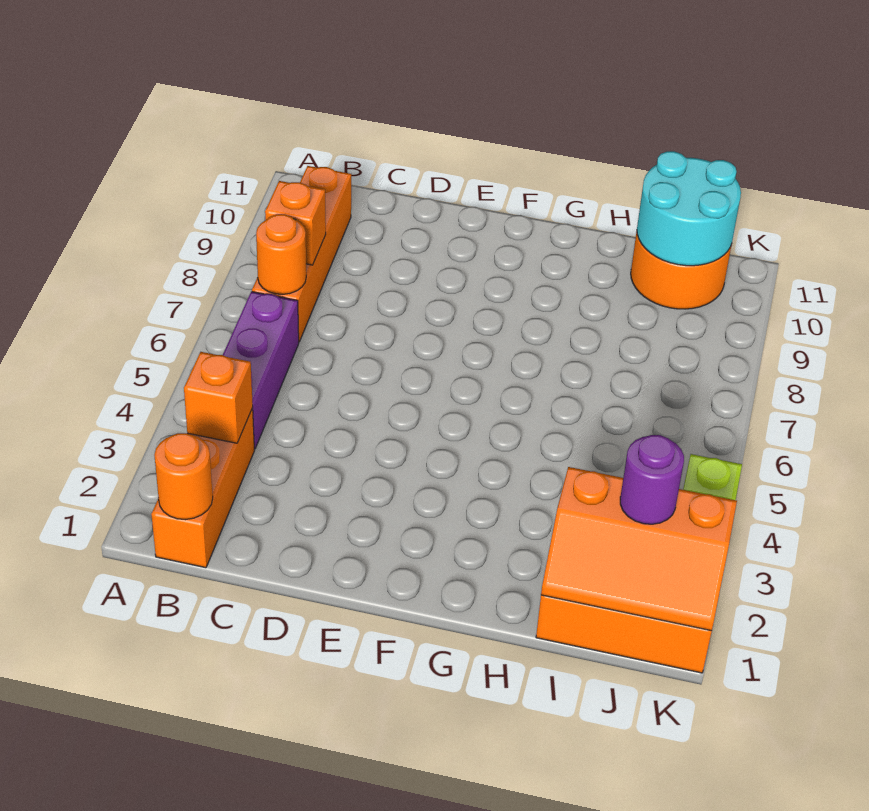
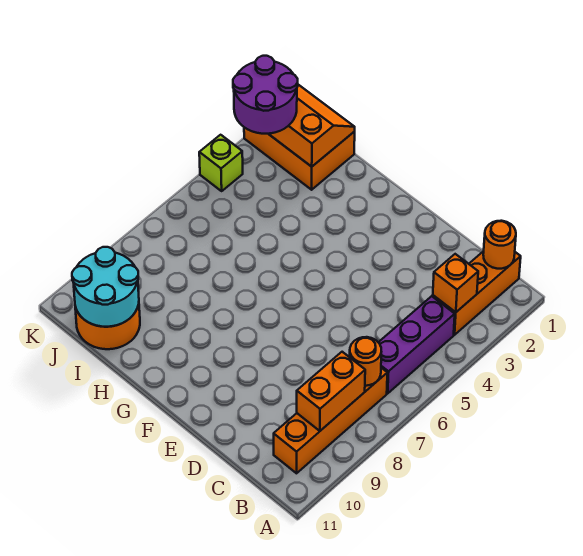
orange 1x1 brick [265,181,326,265] -> orange 1x2 brick [297,352,365,431]
purple 1x1 round brick [620,435,684,524] -> purple 2x2 round brick [233,56,298,134]

